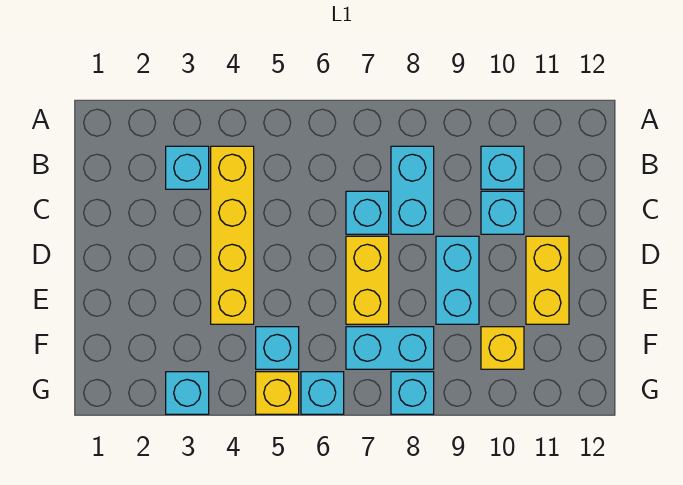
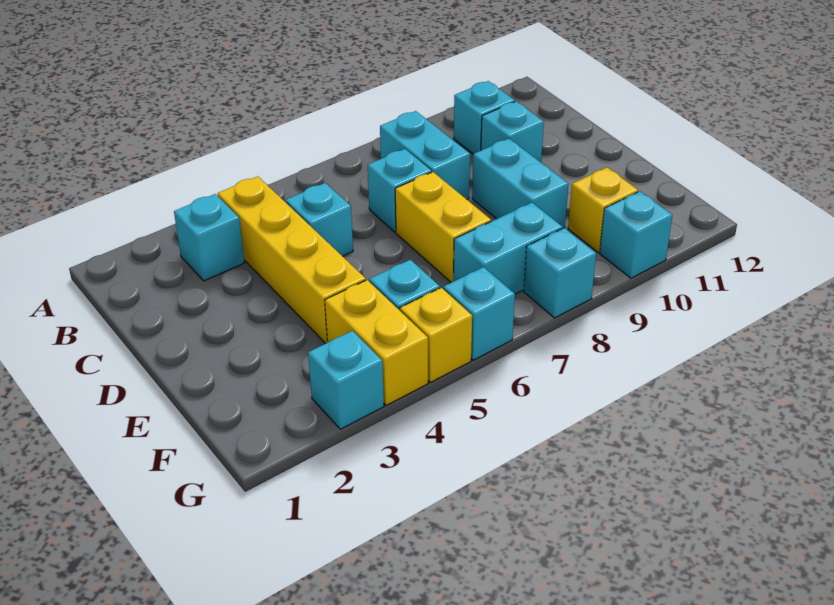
none -> cyan 1x1 brick [286,183,353,256]
yellow 1x2 brick [526,236,569,324] -> yellow 1x2 brick moved to [325,280,428,405]
none -> cyan 1x1 brick [600,191,672,278]

